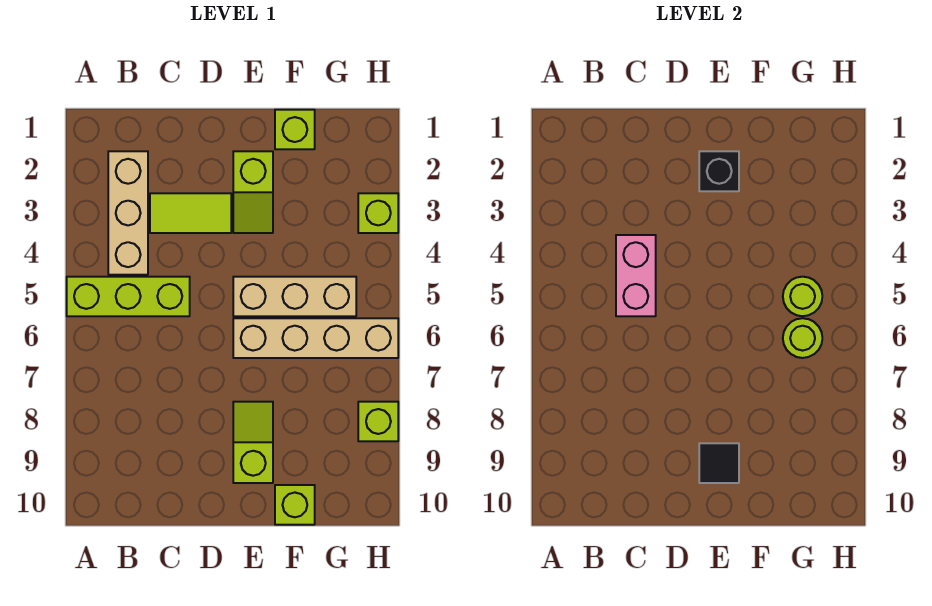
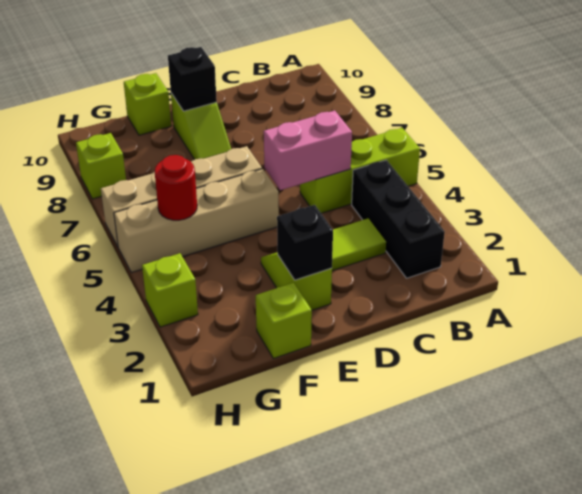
tan 1x3 brick [108,151,148,275] -> black 1x3 brick [352,160,445,278]
pink 1x2 brick [616,235,656,316] -> pink 1x2 brick turned to [264,111,352,190]
tan 1x3 brick [233,277,356,316] -> tan 1x4 brick [114,169,279,273]
black 1x1 tile [699,443,739,483] -> black 1x1 brick [168,47,217,111]
lime 1x1 round brick [783,277,822,316] -> red 1x1 round brick [155,155,197,220]
lime 1x1 round brick [783,318,822,358] -> none

